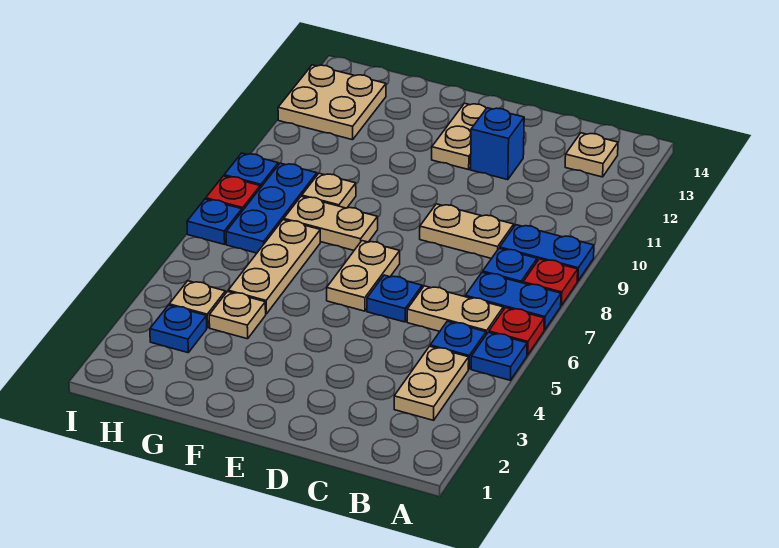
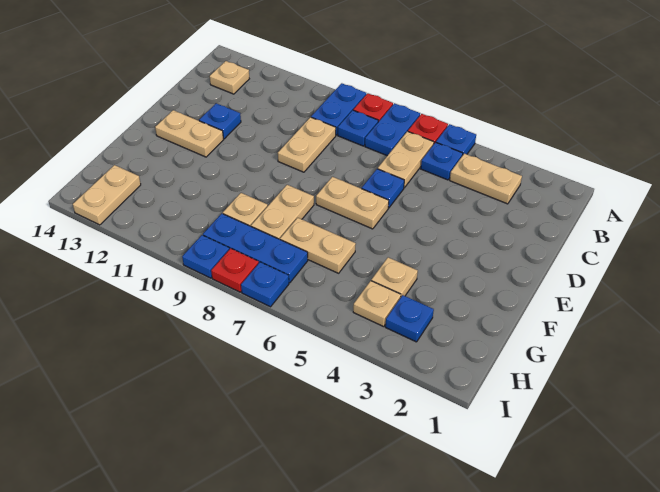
blue 1x1 brick [471,108,524,180] -> blue 1x1 plate [199,103,241,139]
tan 1x3 plate [228,220,320,314] -> tan 1x2 plate [280,218,356,273]
tan 2x2 plate [278,65,386,140] -> tan 1x2 plate [73,165,141,225]

